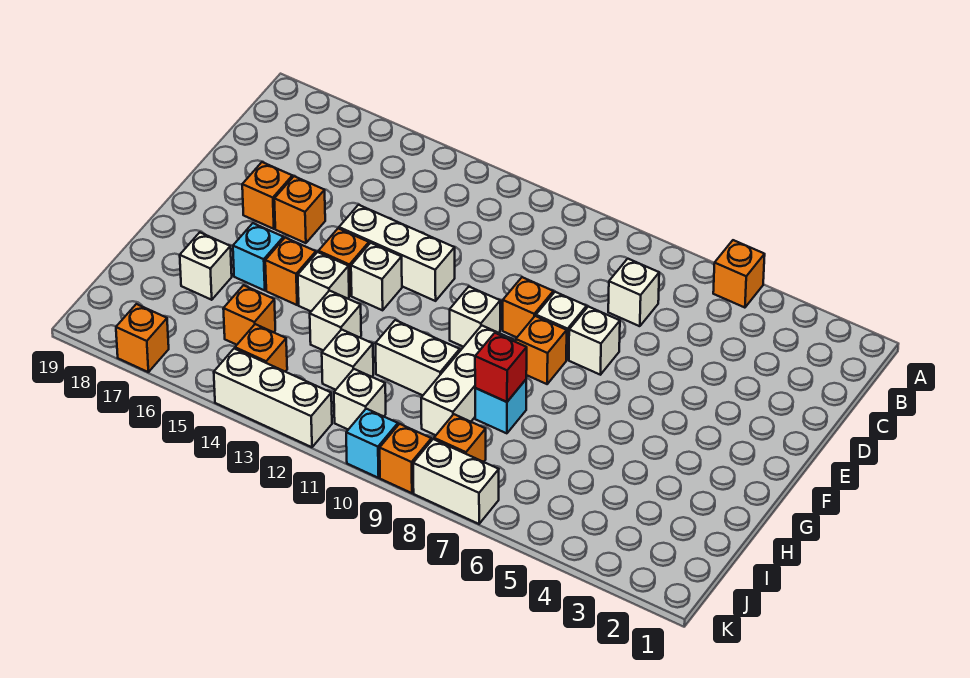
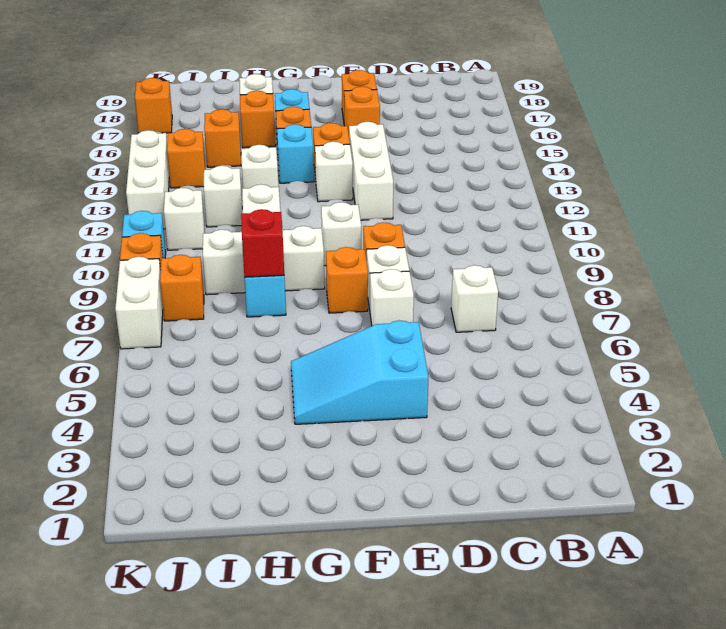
orange 1x1 brick [713,240,765,308] -> orange 1x1 brick moved to [240,91,276,148]
none -> cyan 2x3 slope [291,321,428,424]
white 1x1 brick [298,252,349,311] -> cyan 1x1 brick [277,124,314,183]

